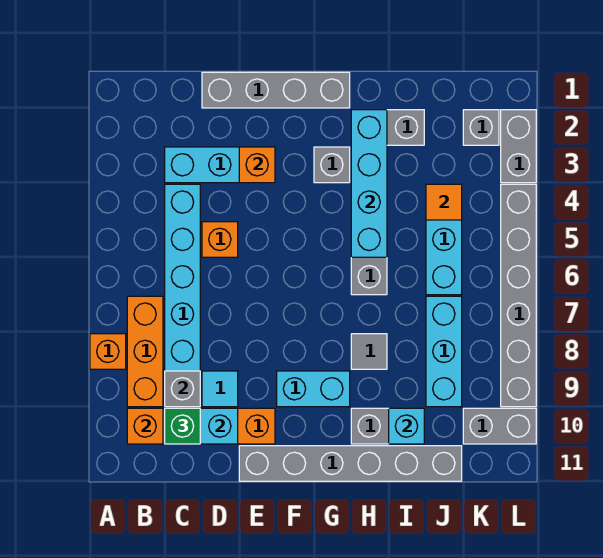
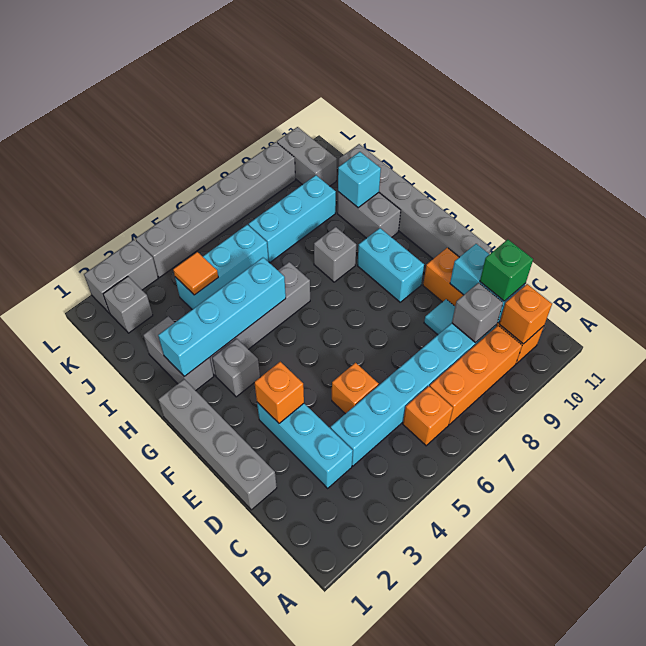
orange 1x1 brick [90,334,126,369] -> orange 1x1 brick moved to [403,386,453,446]
grey 1x1 tile [351,334,387,369] -> grey 1x1 brick [314,227,356,282]

